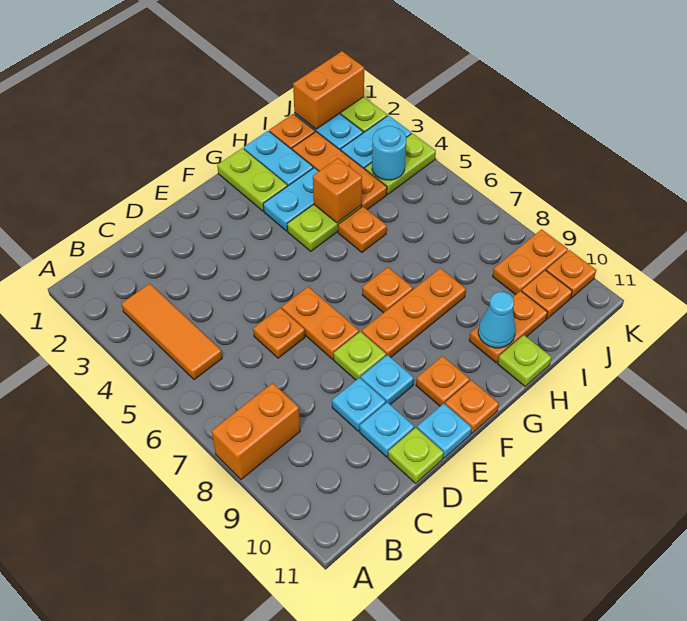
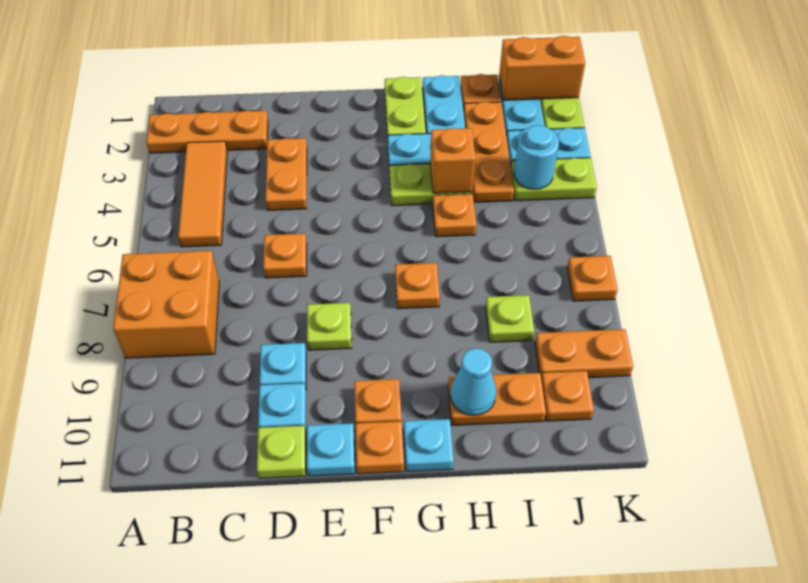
orange 1x2 brick [212,383,300,479] -> orange 2x2 brick [113,251,219,358]
orange 1x2 plate [282,287,359,359] -> orange 1x2 plate moved to [266,138,307,210]
cyan 1x1 plate [361,355,414,405] -> cyan 1x1 plate moved to [404,419,454,472]
orange 1x3 plate [362,268,466,357] -> orange 1x3 plate moved to [146,110,268,153]
lime 1x1 plate [498,335,552,386] -> lime 1x1 plate moved to [486,295,534,342]
orange 1x1 plate [546,250,596,298] -> orange 1x1 plate moved to [567,256,618,301]

